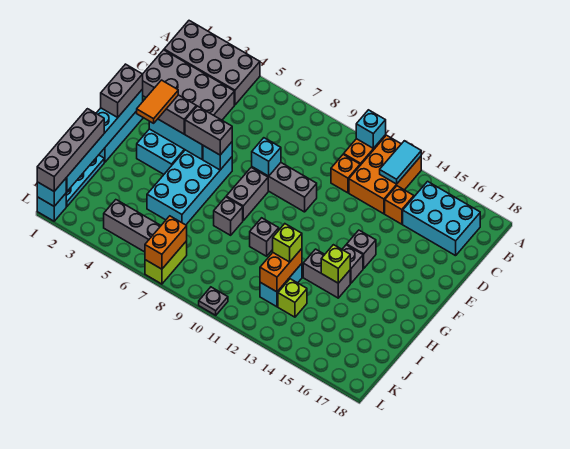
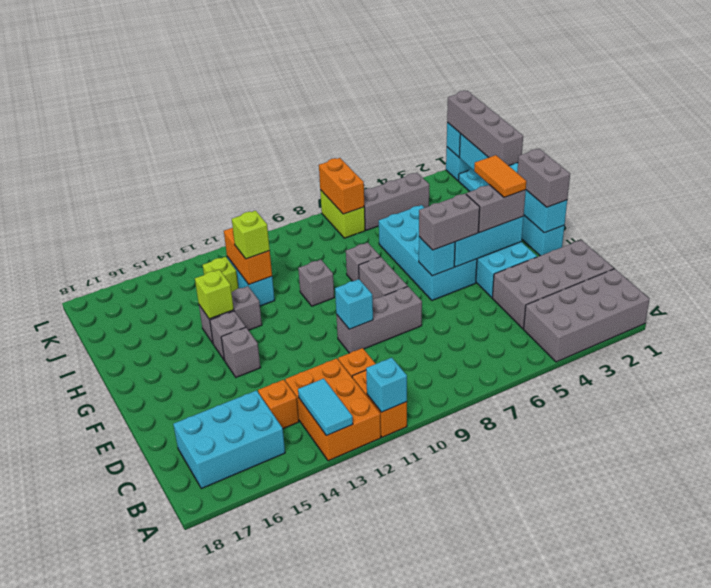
cyan 1x1 brick [252,138,281,176] -> cyan 1x1 brick moved to [335,279,373,329]
grey 1x1 plate [199,287,228,315] -> none

